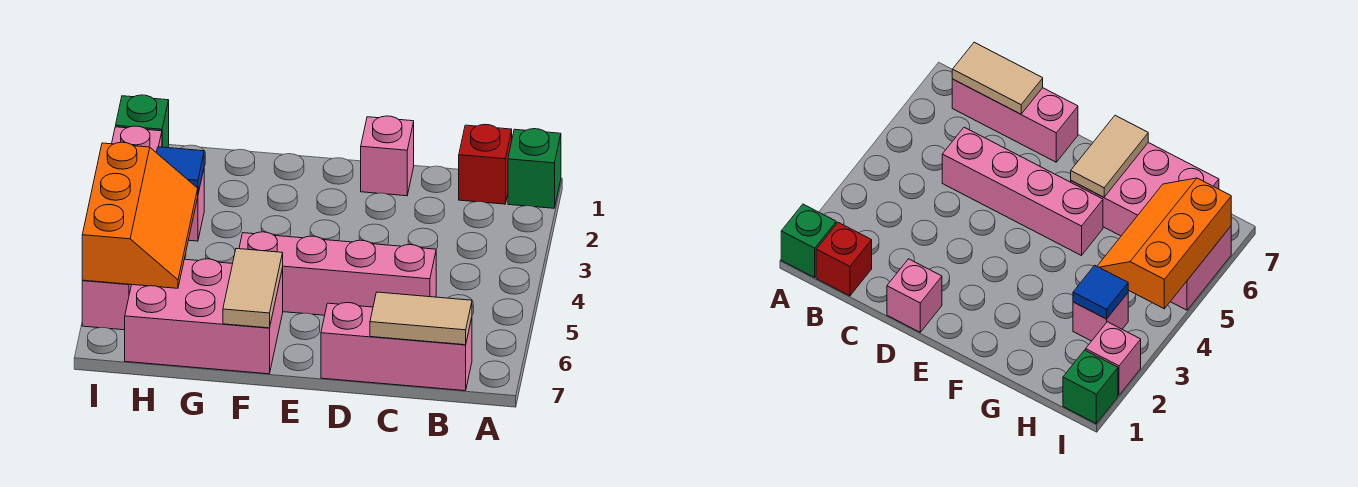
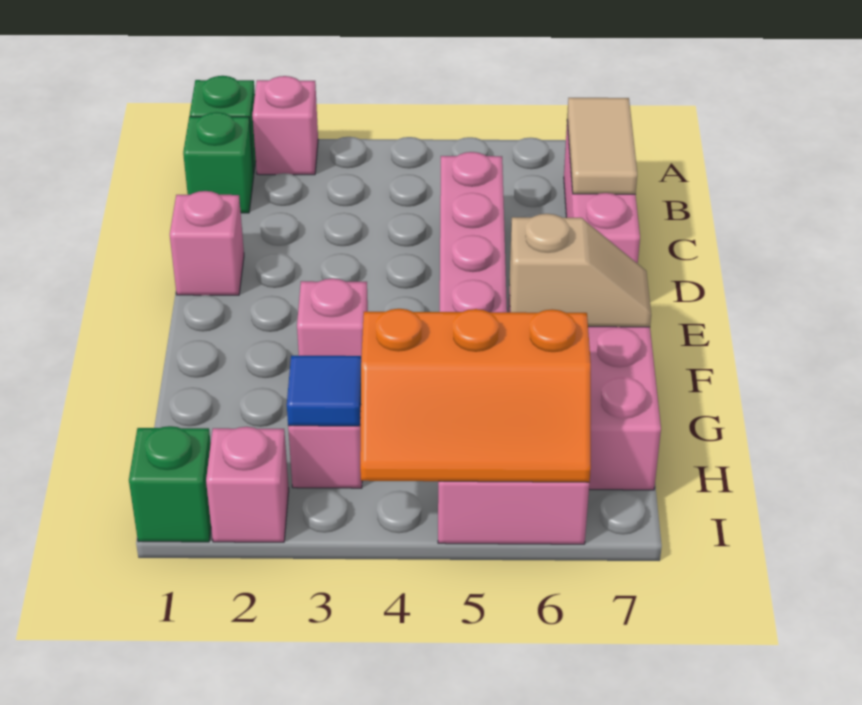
none -> pink 1x1 brick [252,76,318,175]
red 1x1 brick [459,124,512,204] -> green 1x1 brick [183,112,254,213]
none -> pink 1x1 brick [297,278,368,356]
tan 1x2 tile [223,249,283,328] -> tan 1x2 slope [509,214,651,327]
orange 2x3 slope [82,142,198,288] -> orange 2x3 slope turned to [360,309,591,482]

